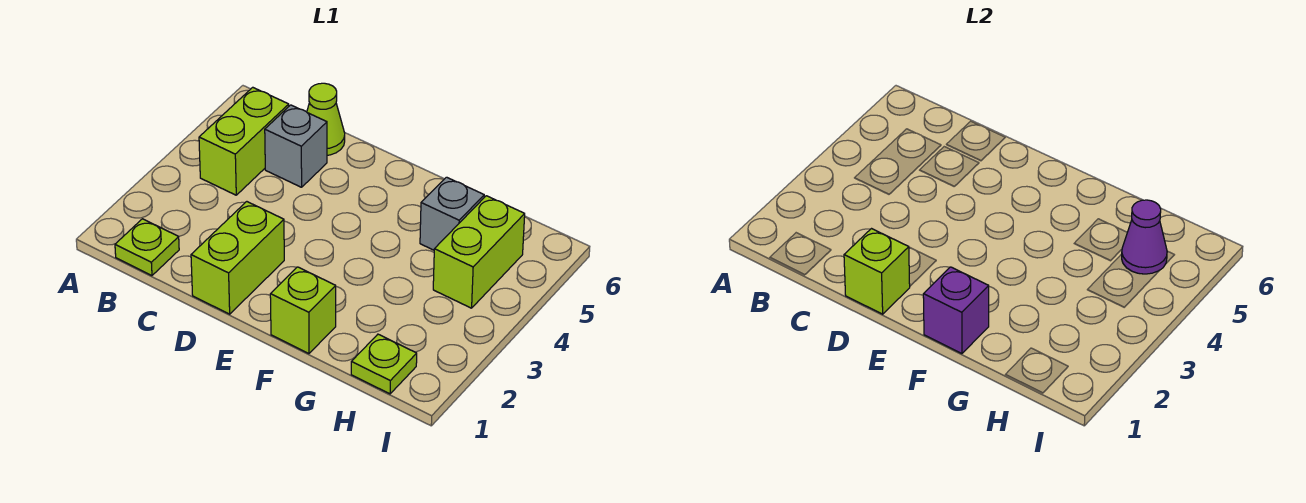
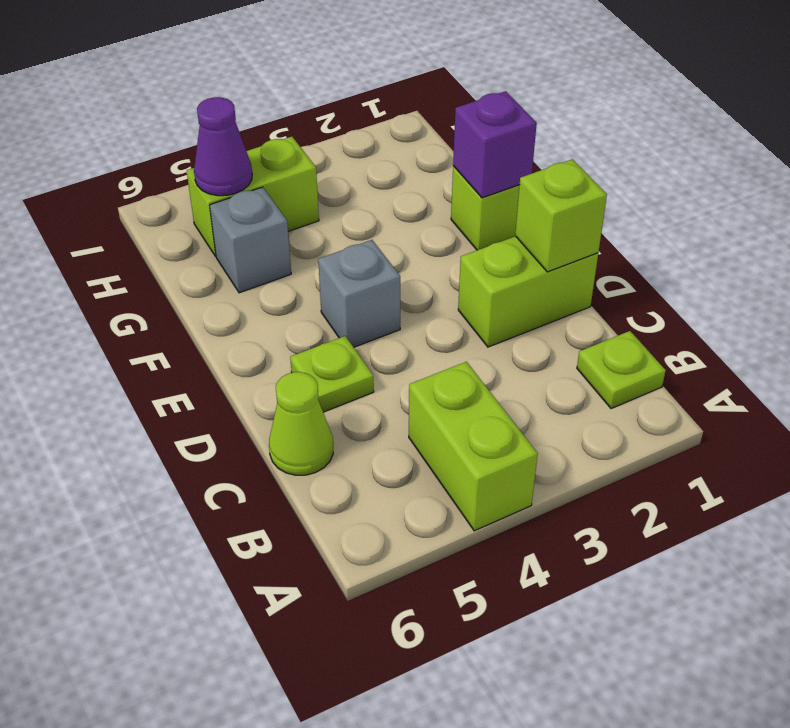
lime 1x2 brick [199,87,289,195] -> lime 1x2 brick turned to [409,362,538,531]
grey 1x1 brick [265,105,327,187] -> grey 1x1 brick moved to [318,240,400,347]
lime 1x1 plate [351,334,417,394] -> lime 1x1 plate moved to [290,336,374,412]

